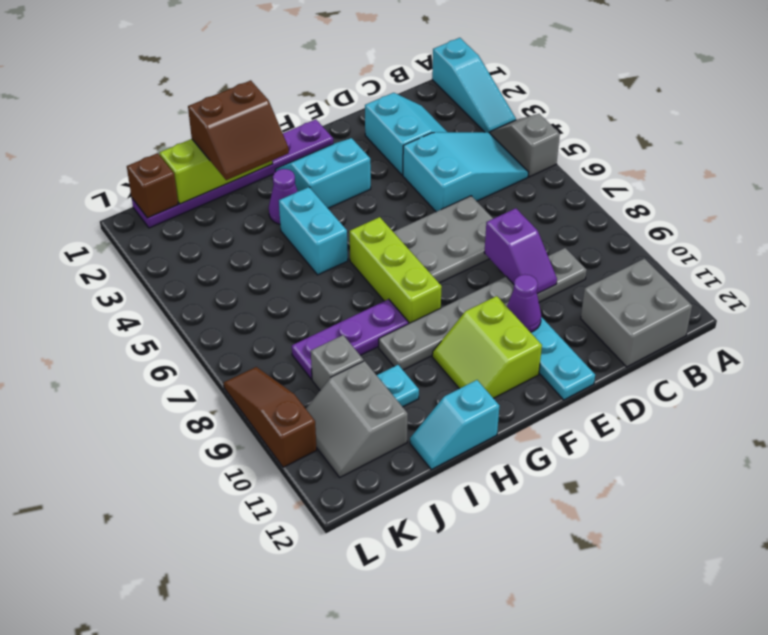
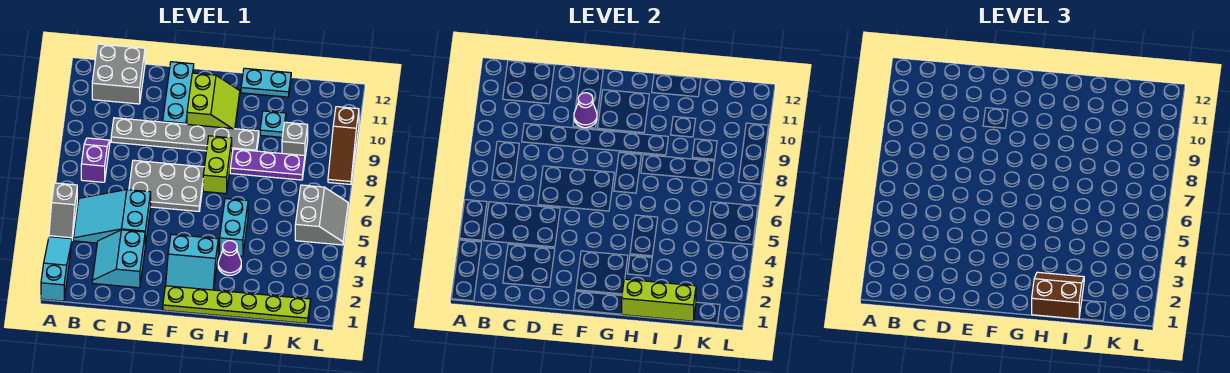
purple 1x2 slope [484,208,557,294] -> purple 1x2 slope moved to [81,138,110,182]
purple 1x6 plate [132,119,333,228] -> lime 1x6 plate [163,286,311,323]
lime 1x3 brick [350,217,442,323] -> lime 1x2 brick [203,136,232,194]
cyan 1x2 slope [410,380,499,470] -> cyan 1x2 plate [241,68,291,97]
grey 2x2 slope [306,361,408,477] -> grey 2x2 slope moved to [295,185,348,245]
brown 1x1 brick [127,153,178,218] -> none

